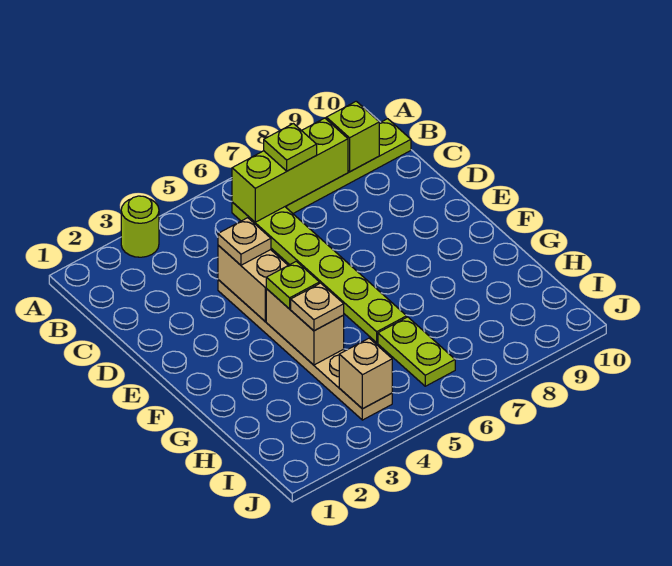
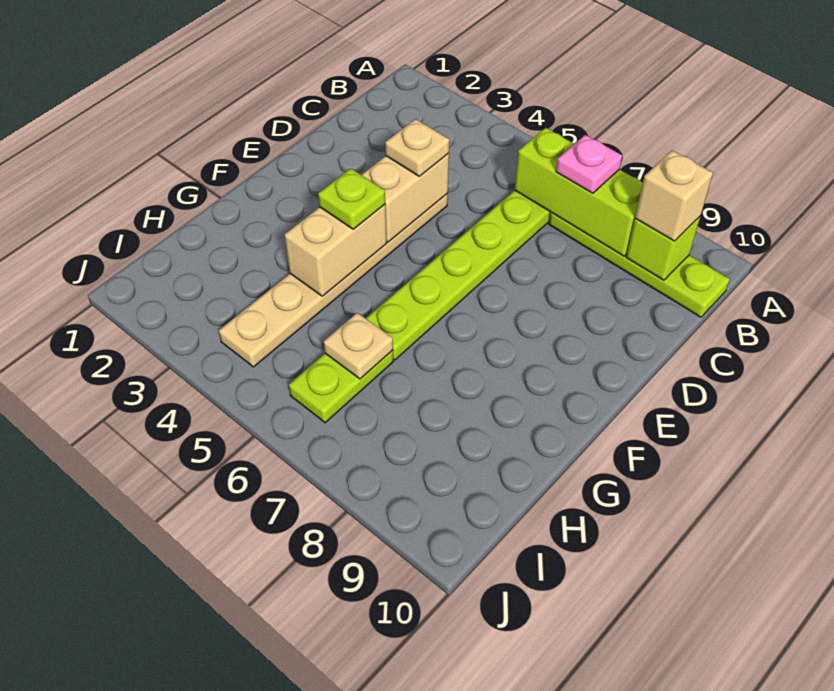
lime 1x1 round brick [121,196,159,257] -> none
lime 1x1 plate [264,124,317,171] -> pink 1x1 plate [556,135,622,193]
tan 1x1 plate [291,283,344,331] -> tan 1x1 plate moved to [324,313,393,379]
tan 1x1 brick [339,338,392,409] -> tan 1x1 brick moved to [635,150,713,241]

